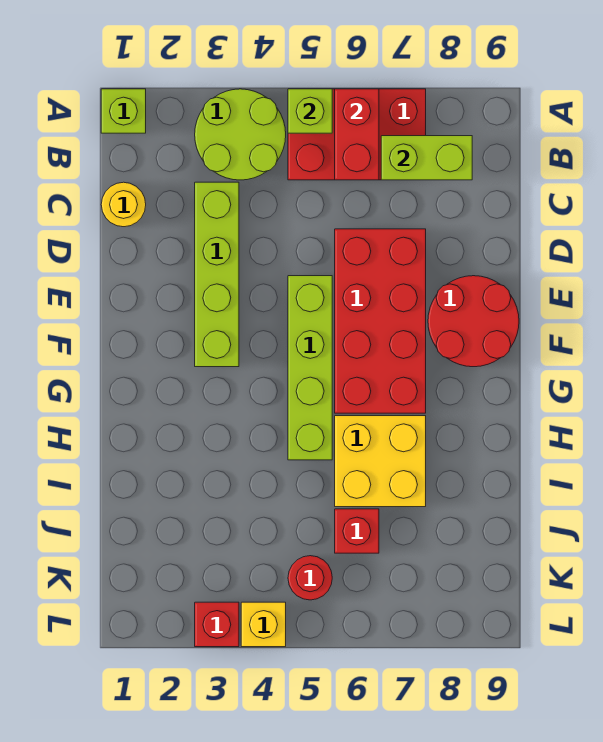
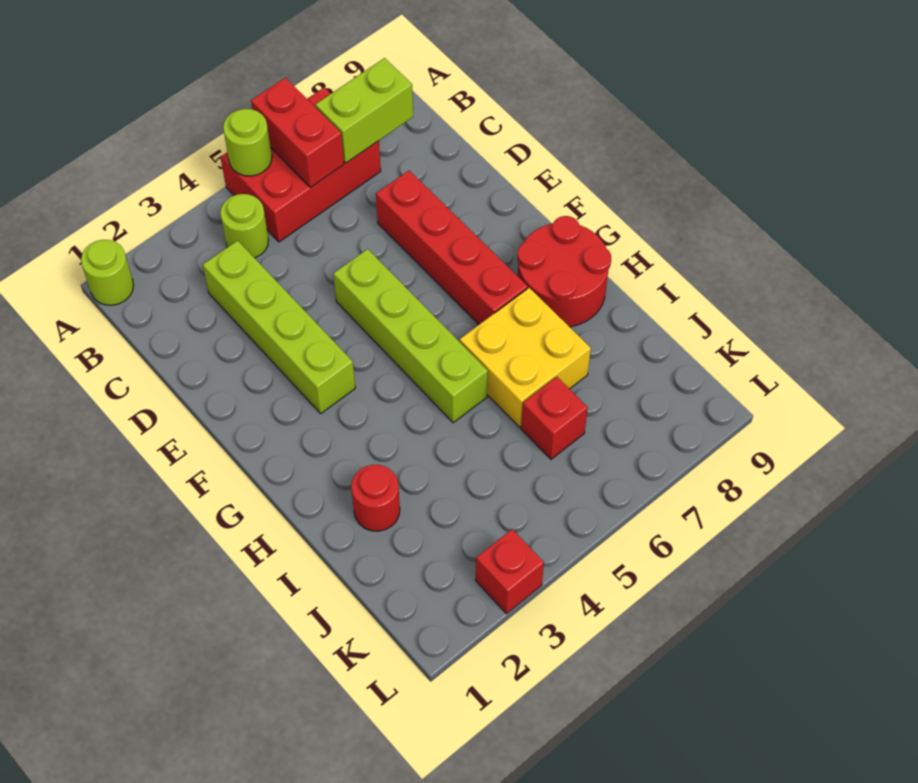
lime 1x1 brick [101,89,146,133] -> lime 1x1 round brick [81,240,134,305]
lime 2x2 round brick [195,89,286,180] -> lime 1x1 round brick [220,194,269,258]
lime 1x1 brick [288,89,332,133] -> lime 1x1 round brick [223,109,272,176]
yellow 1x1 round brick [101,182,146,227] -> none
red 2x4 brick [335,229,426,413] -> red 1x4 brick [376,171,528,324]
red 2x2 round brick [428,276,519,367] -> red 2x2 round brick moved to [517,216,611,327]
red 1x1 round brick [288,556,332,600] -> red 1x1 round brick moved to [351,465,400,531]
yellow 1x1 brick [241,602,286,647] -> none

